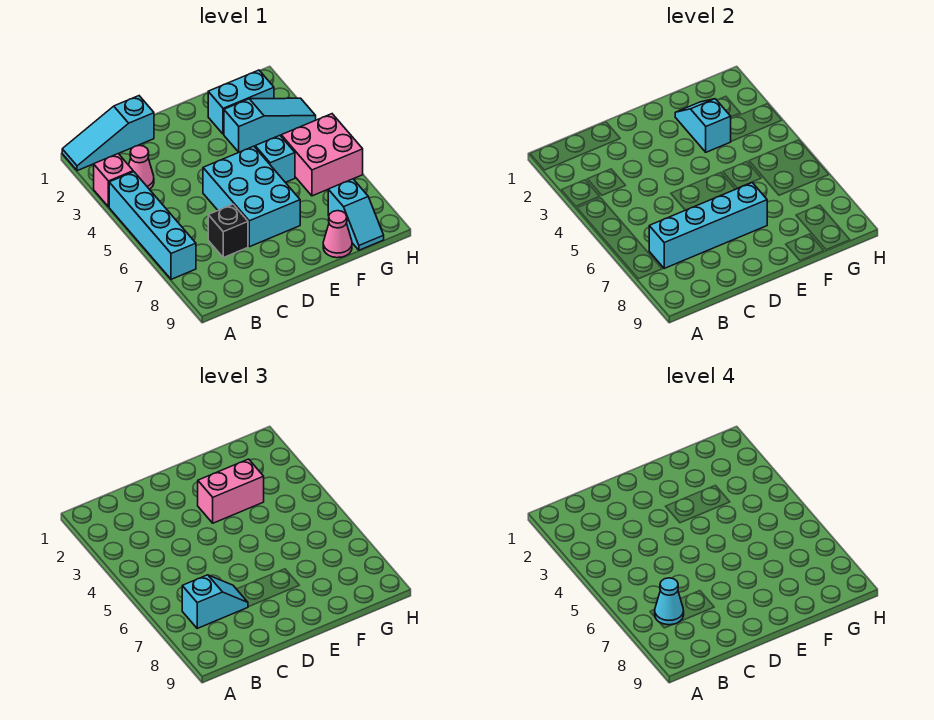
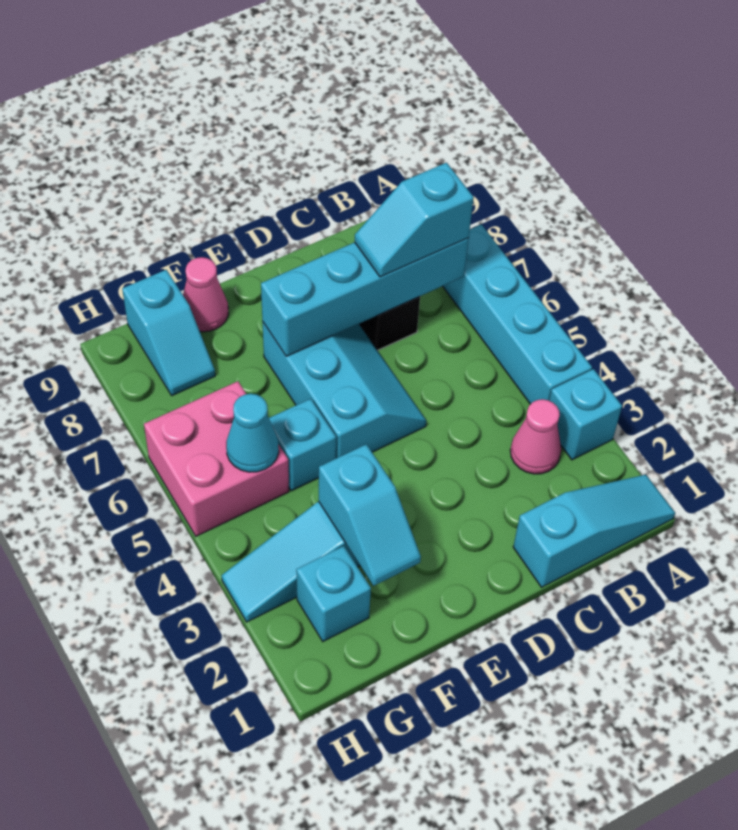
pink 1x1 brick [94,154,133,207] -> cyan 1x1 brick [549,369,622,460]
cyan 1x1 cone [655,578,684,625] -> cyan 1x1 cone moved to [226,394,279,472]
cyan 2x3 brick [203,146,300,247] -> cyan 2x3 slope [262,322,426,458]
pink 1x2 brick [198,459,264,523] -> none
cyan 1x2 brick [208,70,274,134] -> cyan 1x1 brick [296,546,371,641]
cyan 1x2 slope [328,179,384,250] -> cyan 1x2 slope turned to [122,270,215,396]

